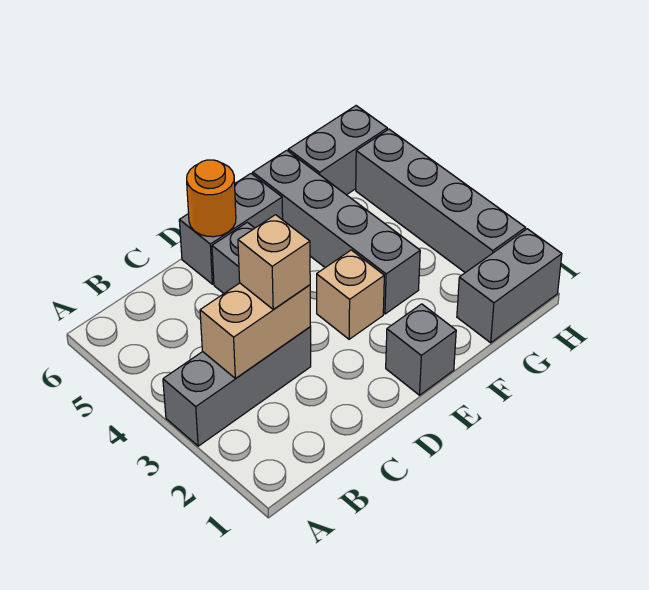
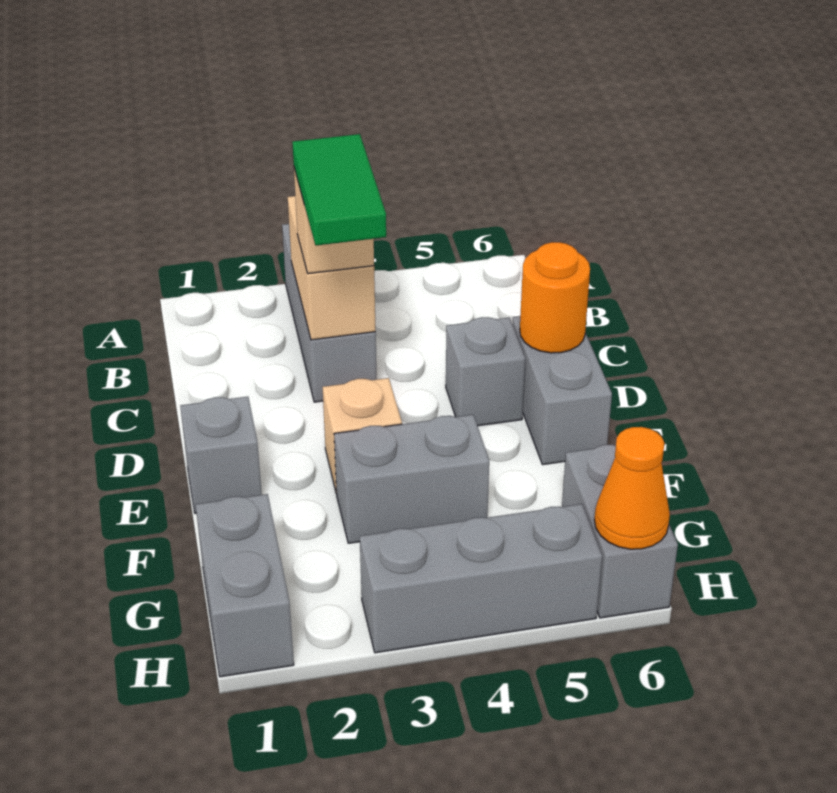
none -> green 1x2 tile [292,134,386,246]
grey 1x4 brick [253,150,420,314] -> grey 1x2 brick [334,415,489,543]
grey 1x4 brick [356,129,525,273] -> grey 1x3 brick [360,504,602,653]
none -> orange 1x1 cone [594,427,670,549]

